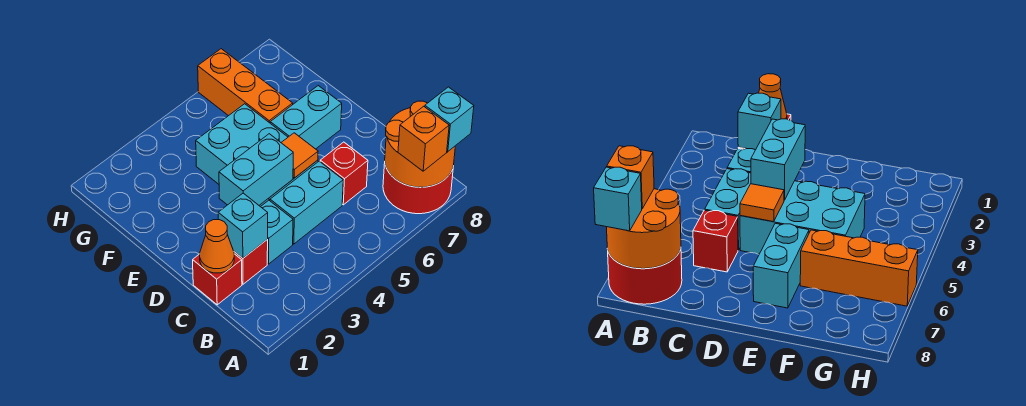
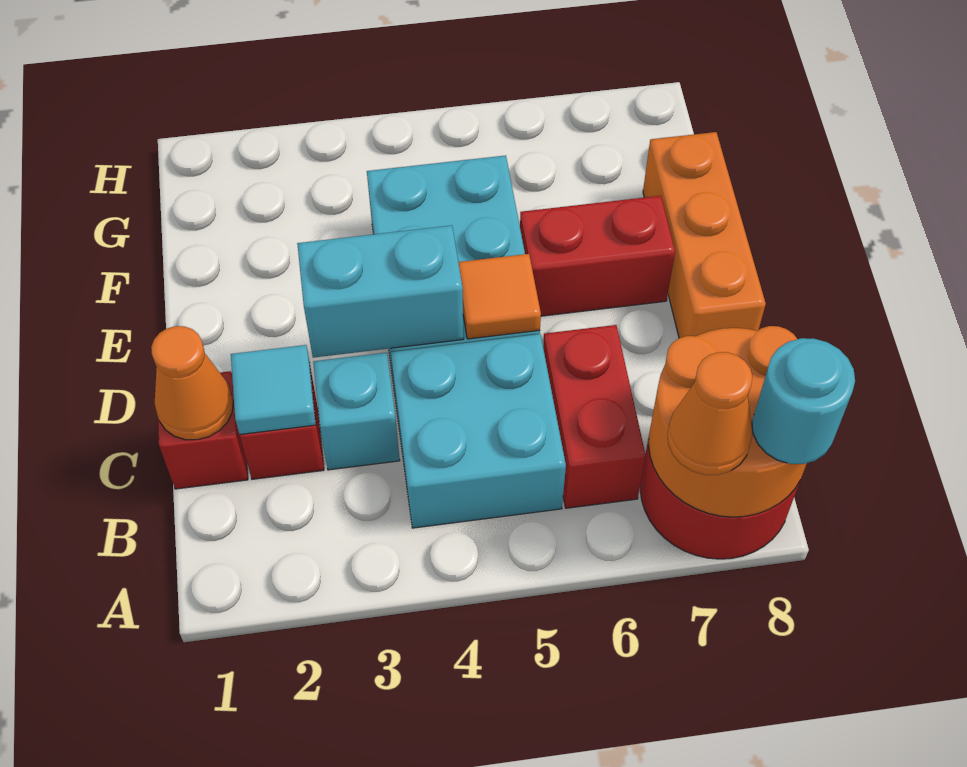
orange 1x1 brick [398,106,449,171] -> orange 1x1 cone [668,352,752,475]
cyan 1x1 brick [425,87,474,152] -> cyan 1x1 round brick [752,338,855,464]
cyan 1x1 brick [218,193,268,258] -> cyan 1x1 tile [231,345,316,435]
cyan 1x2 brick [270,161,343,244] -> cyan 2x2 brick [391,334,566,528]
red 1x1 brick [320,142,368,205] -> red 1x2 brick [543,325,646,508]
cyan 1x2 brick [270,86,342,149] -> red 1x2 brick [520,196,675,316]
orange 1x3 brick [198,49,293,123] -> orange 1x3 brick moved to [643,132,766,338]

